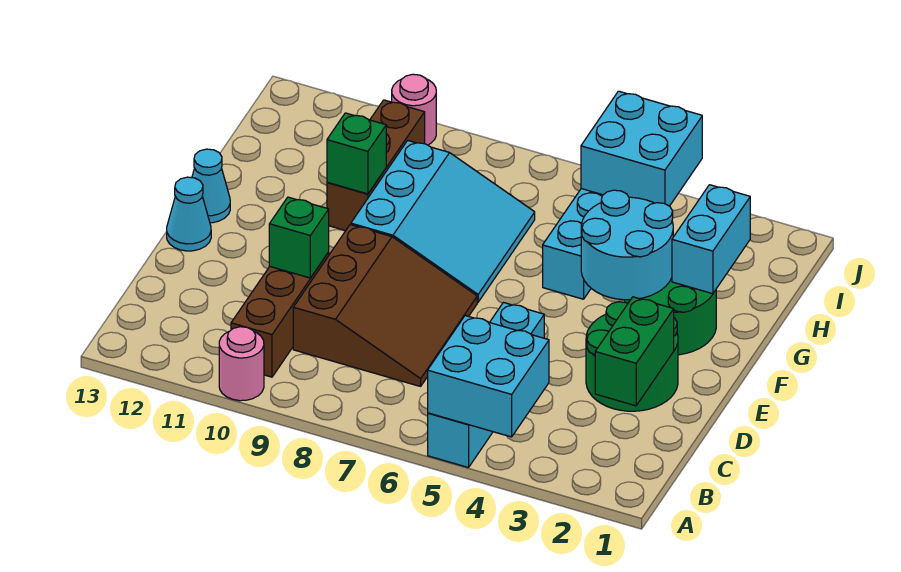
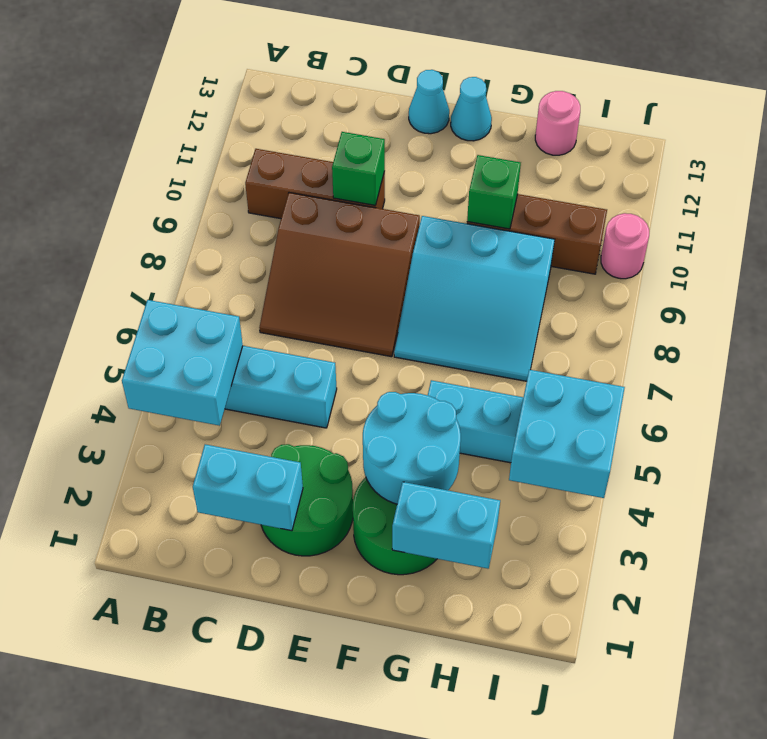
pink 1x1 round brick [219,327,264,401] -> pink 1x1 round brick moved to [535,91,580,155]
green 1x2 brick [595,297,674,406] -> cyan 1x2 brick [193,444,303,531]

